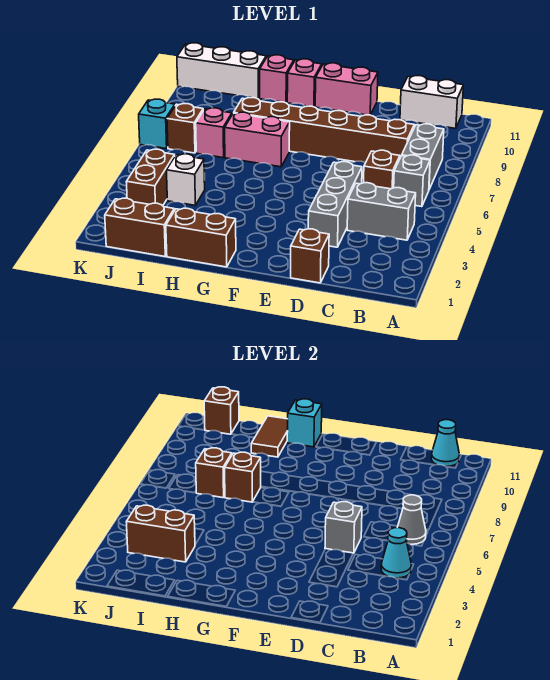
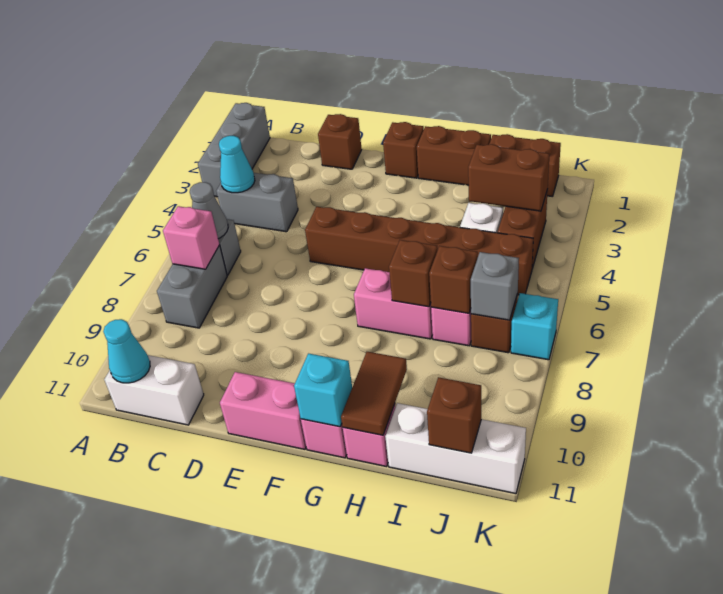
none -> pink 1x1 brick [163,206,220,269]
brown 1x1 brick [364,150,400,189] -> brown 1x1 brick moved to [383,122,424,178]
brown 1x6 brick [234,98,414,163] -> brown 1x6 brick moved to [305,207,533,295]
grey 1x3 brick [308,162,362,247] -> grey 1x3 brick moved to [198,103,270,197]
grey 1x1 brick [325,502,362,553] -> grey 1x1 brick moved to [471,252,519,320]

